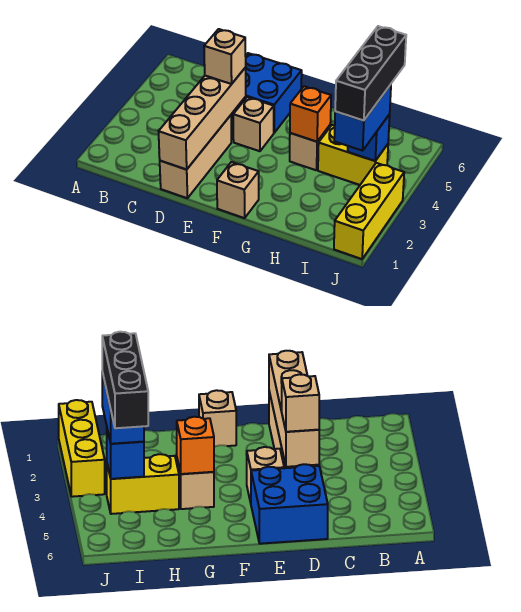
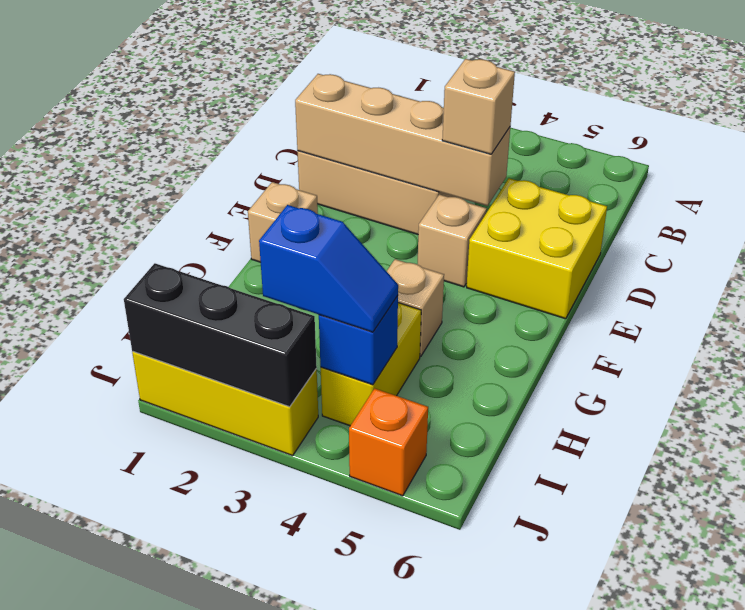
blue 2x2 brick [231,53,302,133] -> yellow 2x2 brick [467,178,607,319]
orange 1x1 brick [290,86,331,142] -> orange 1x1 brick moved to [349,388,428,496]
blue 1x2 brick [334,85,391,151] -> blue 1x2 slope [259,205,398,332]
black 1x3 brick [335,26,406,121] -> black 1x3 brick moved to [124,263,317,407]

